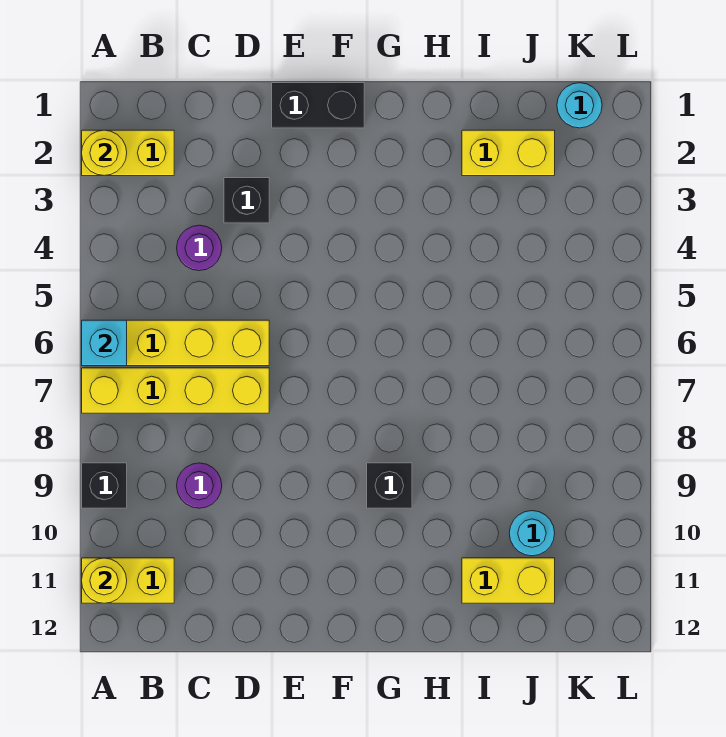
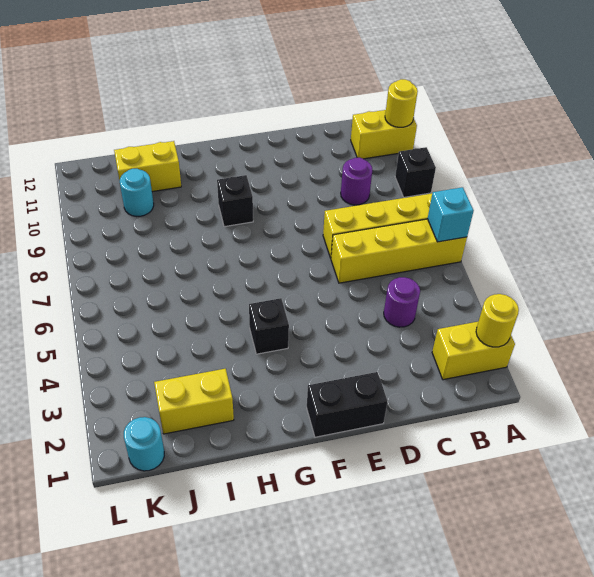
black 1x1 brick [224,178,269,223] -> black 1x1 brick moved to [249,298,289,354]

